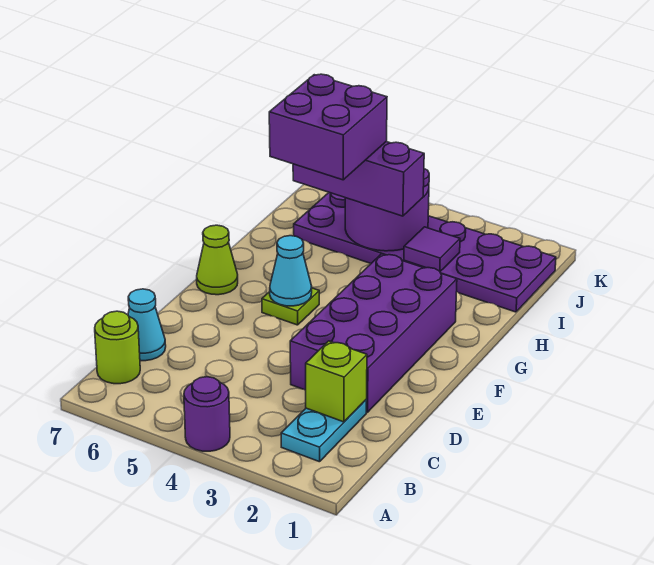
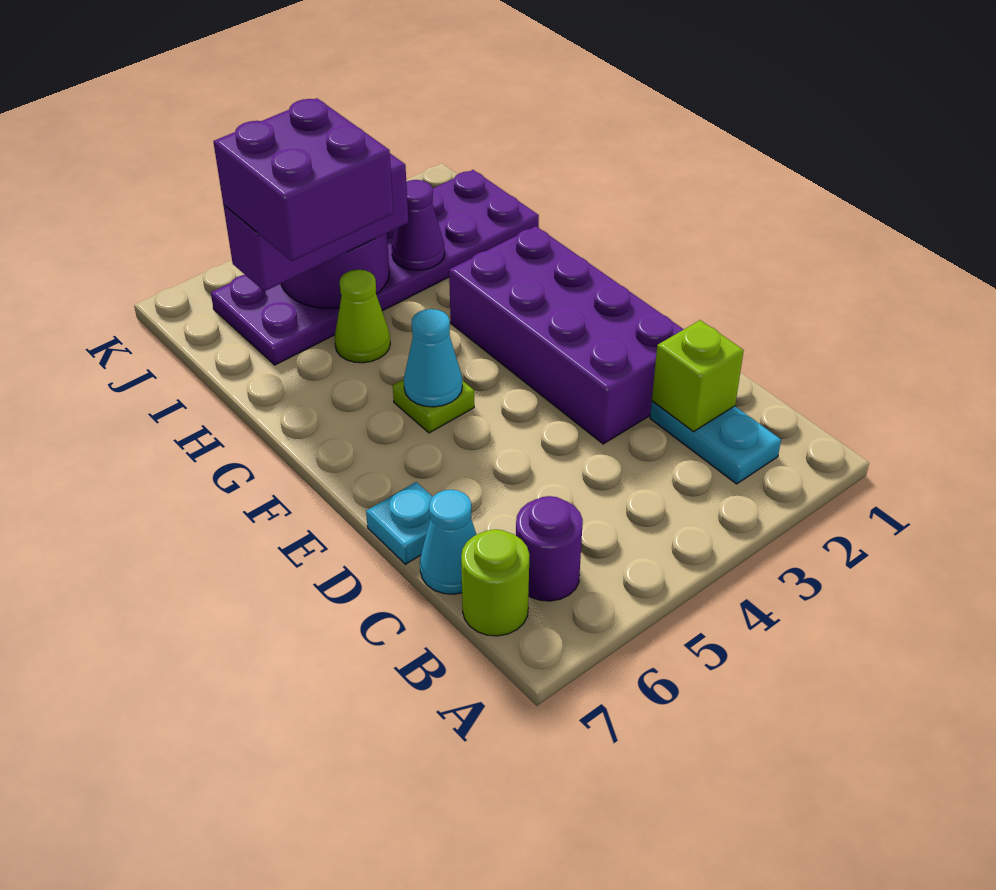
purple 1x1 round brick [184,377,230,451] -> purple 1x1 round brick moved to [516,496,583,601]
none -> cyan 1x1 plate [366,482,433,564]
lime 1x1 cone [197,225,238,295] -> lime 1x1 cone moved to [335,270,390,363]
purple 1x1 tile [404,227,460,271] -> purple 1x1 cone [392,180,445,270]

